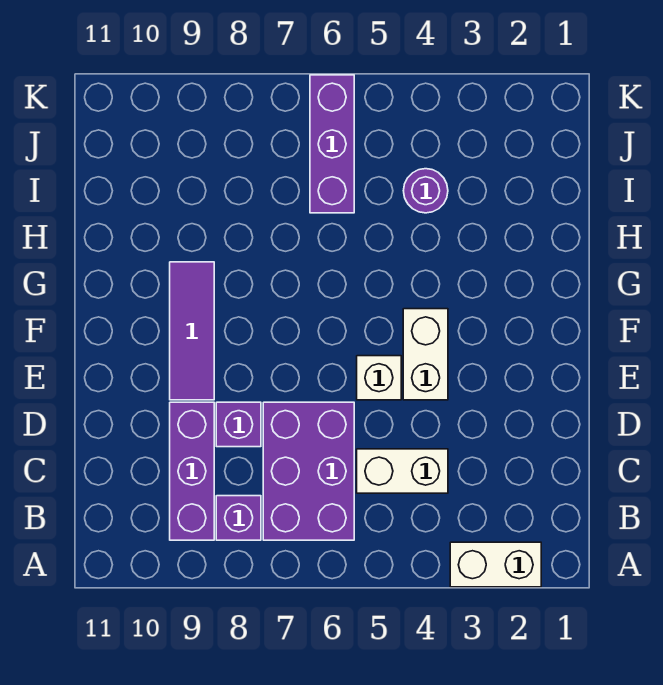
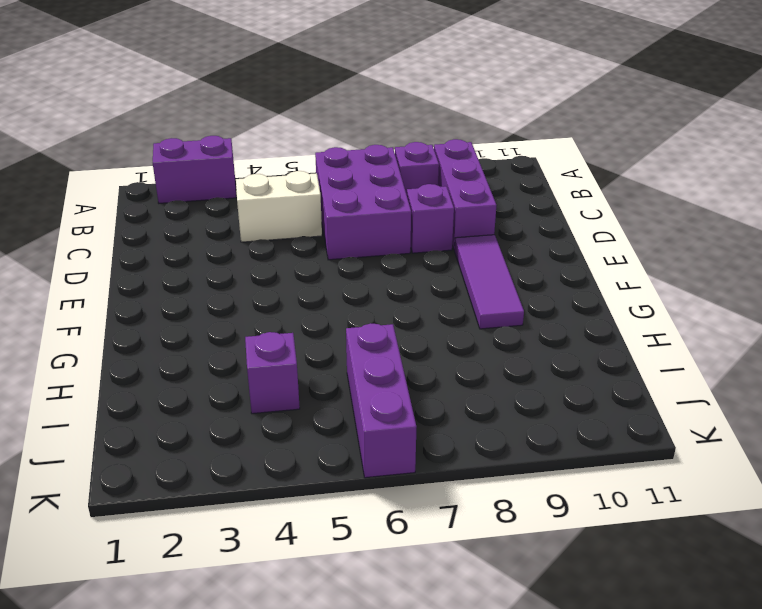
white 1x2 brick [450,542,541,587] -> purple 1x2 brick [153,136,236,203]
white 1x2 brick [403,309,448,400] -> none
white 1x1 brick [357,356,401,400] -> none
purple 1x1 round brick [403,169,448,213] -> purple 1x1 brick [245,332,300,414]

